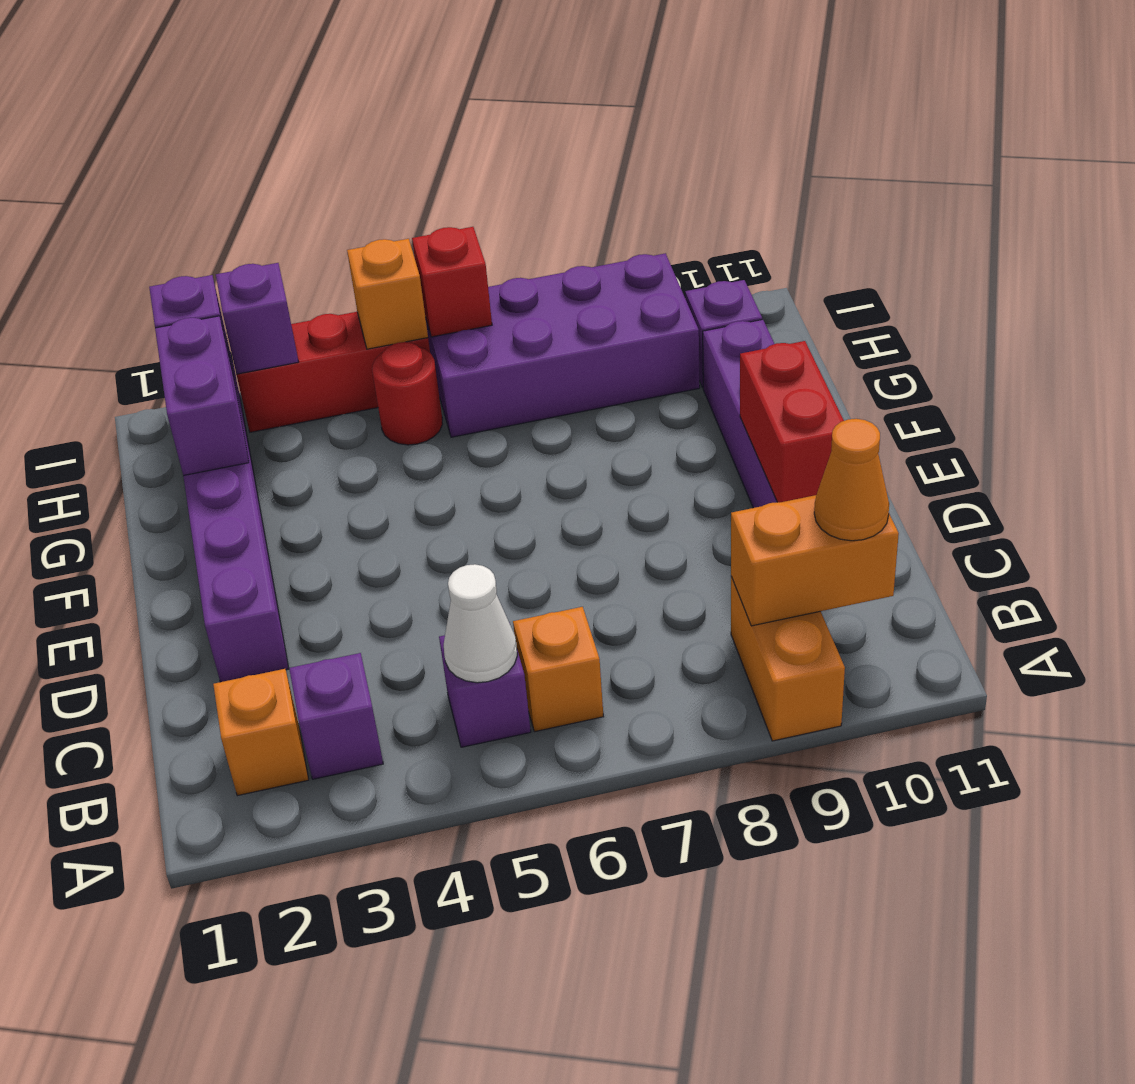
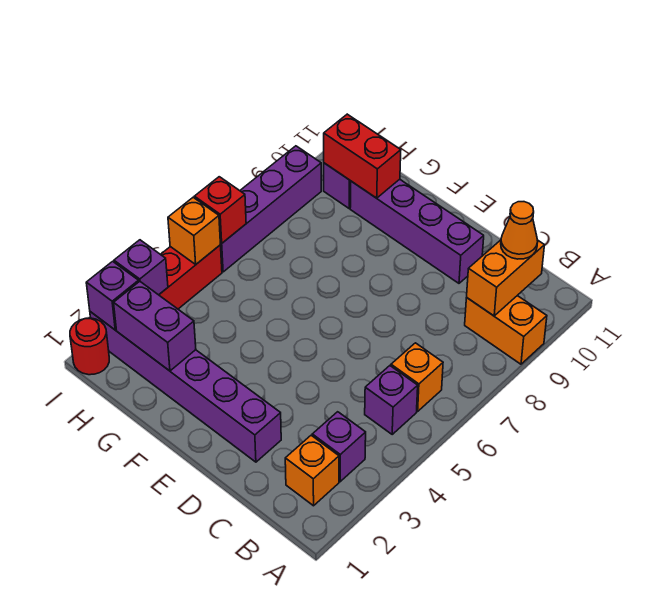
white 1x1 cone [444,564,517,683] -> none
red 1x2 brick [740,341,844,502] -> red 1x2 brick moved to [324,114,401,198]
red 1x1 round brick [372,342,443,445] -> red 1x1 round brick moved to [70,318,109,375]
purple 2x4 brick [426,253,700,437] -> purple 1x4 brick [220,146,321,272]

